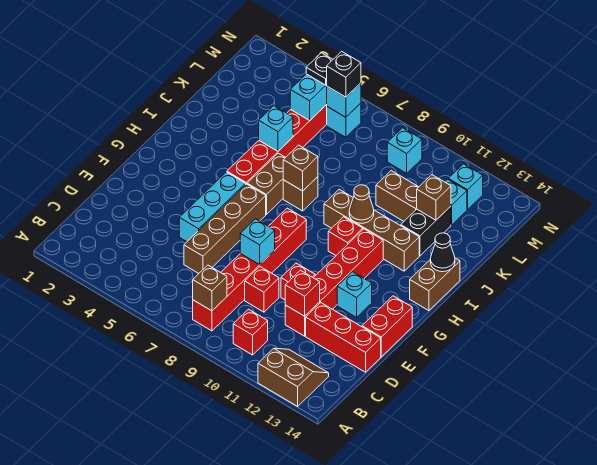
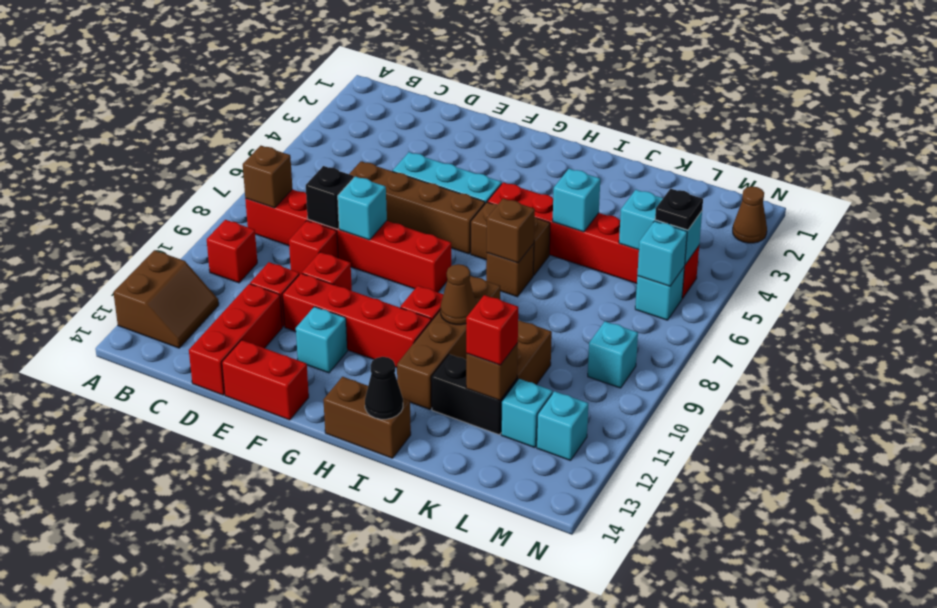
red 1x1 brick [285,270,320,316] -> red 1x1 brick moved to [466,295,518,365]
black 1x1 brick [326,51,361,97] -> black 1x1 brick moved to [306,166,354,229]
none -> brown 1x1 cone [733,186,767,243]

